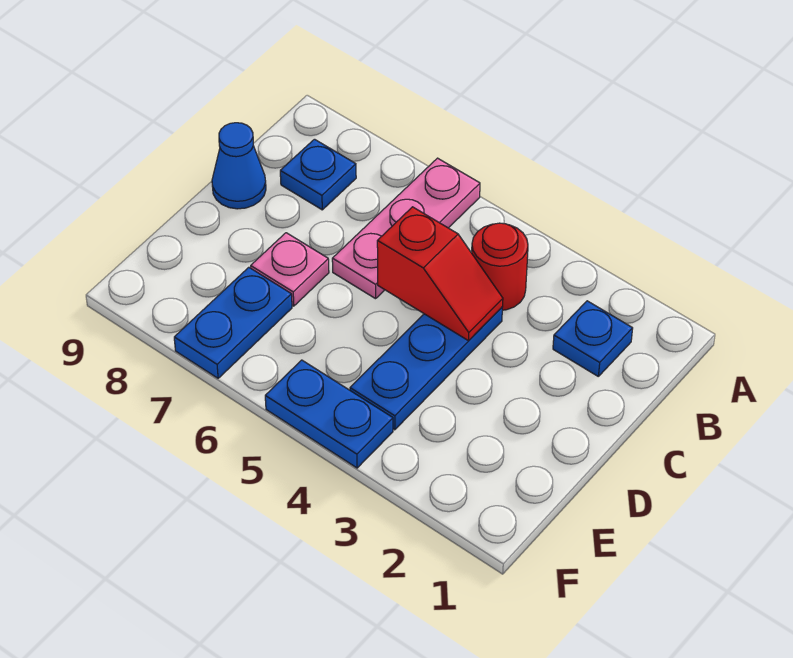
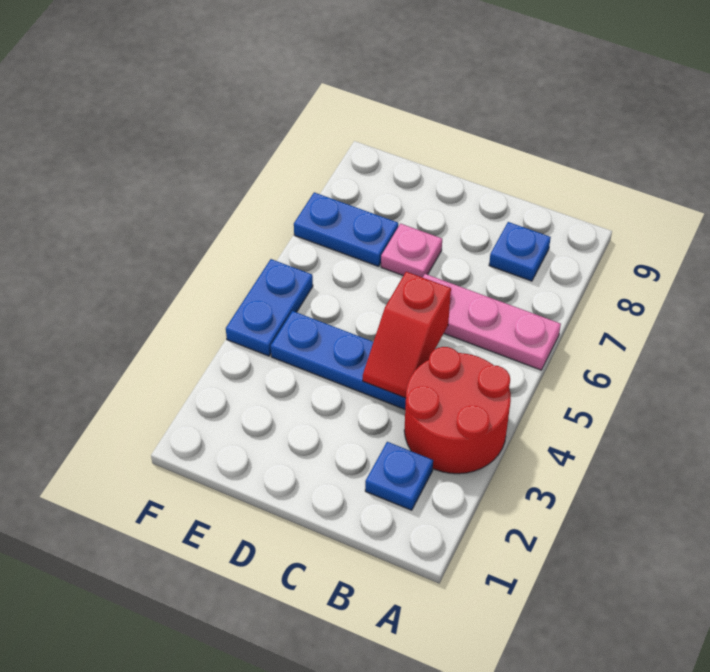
red 1x1 round brick [472,223,528,310] -> red 2x2 round brick [404,347,511,474]
blue 1x1 cone [212,123,266,209] -> none

